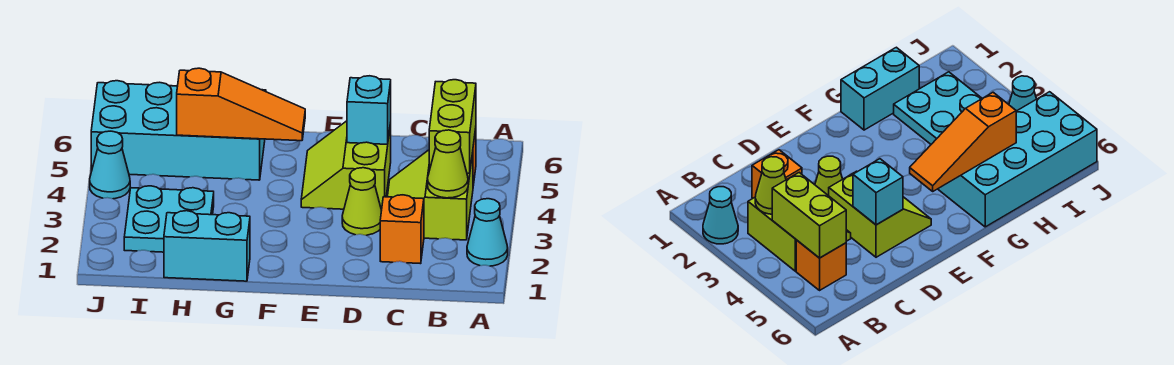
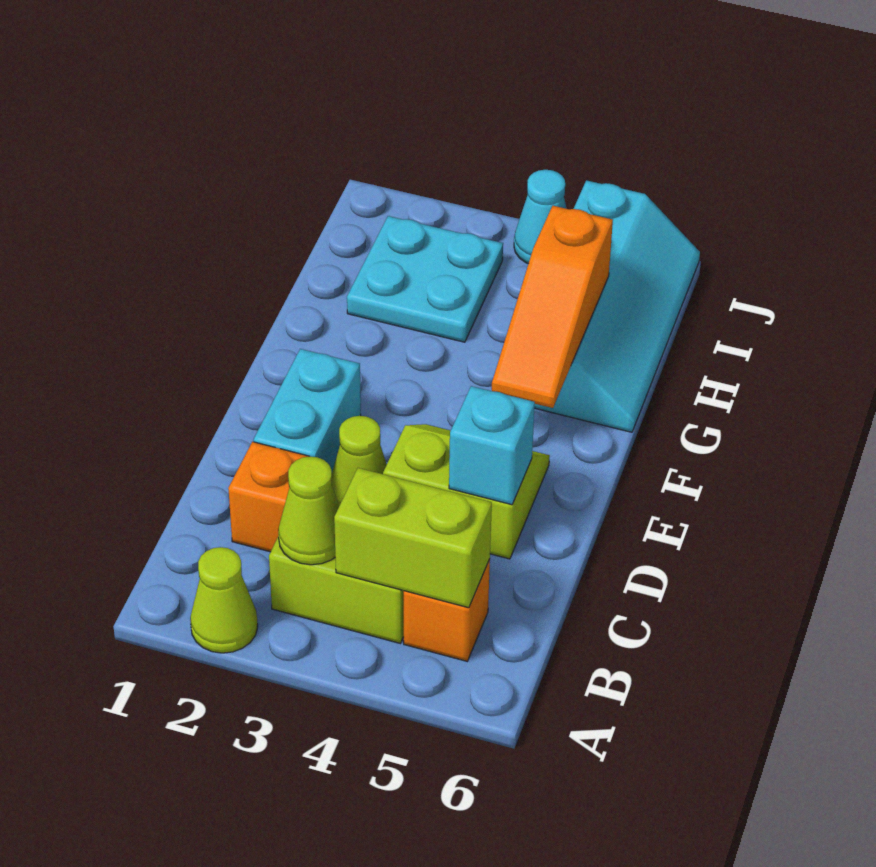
cyan 1x1 cone [467,199,508,266] -> lime 1x1 cone [190,547,258,653]
cyan 1x2 brick [164,211,250,281] -> cyan 1x2 brick moved to [253,349,361,471]
cyan 2x4 brick [91,81,266,180] -> cyan 2x4 slope [535,180,700,432]

